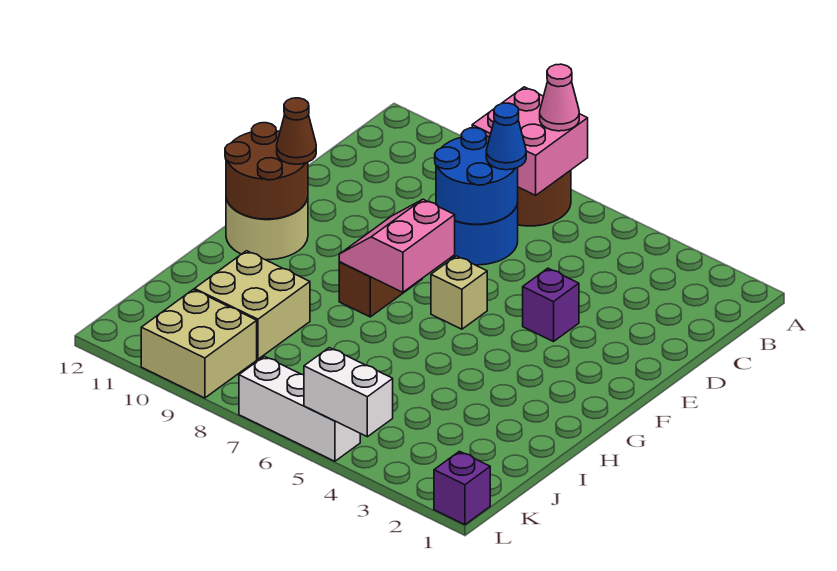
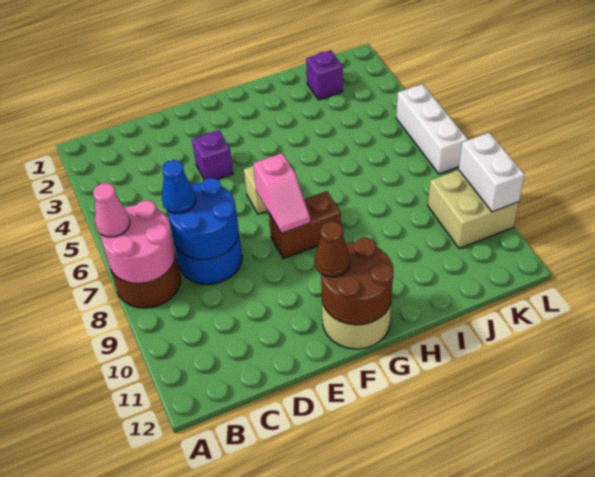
pink 2x2 brick [472,87,588,195] -> pink 2x2 round brick [101,200,176,284]
pink 2x2 slope [339,199,455,292] -> pink 1x2 slope [253,153,311,233]
tan 2x2 brick [195,251,310,359] -> none
purple 1x1 brick [434,451,490,525] -> purple 1x1 brick moved to [306,50,343,100]
white 1x2 brick [304,348,393,437] -> white 1x2 brick moved to [459,133,525,212]

